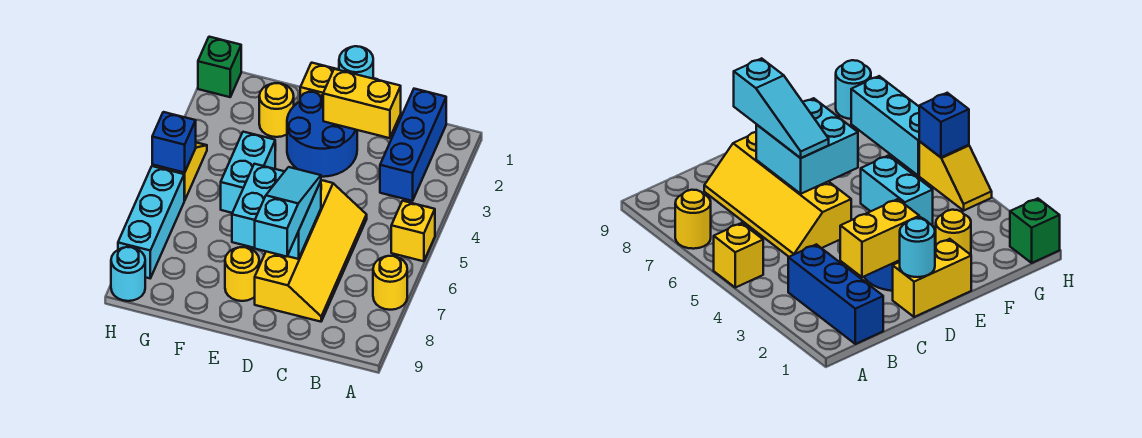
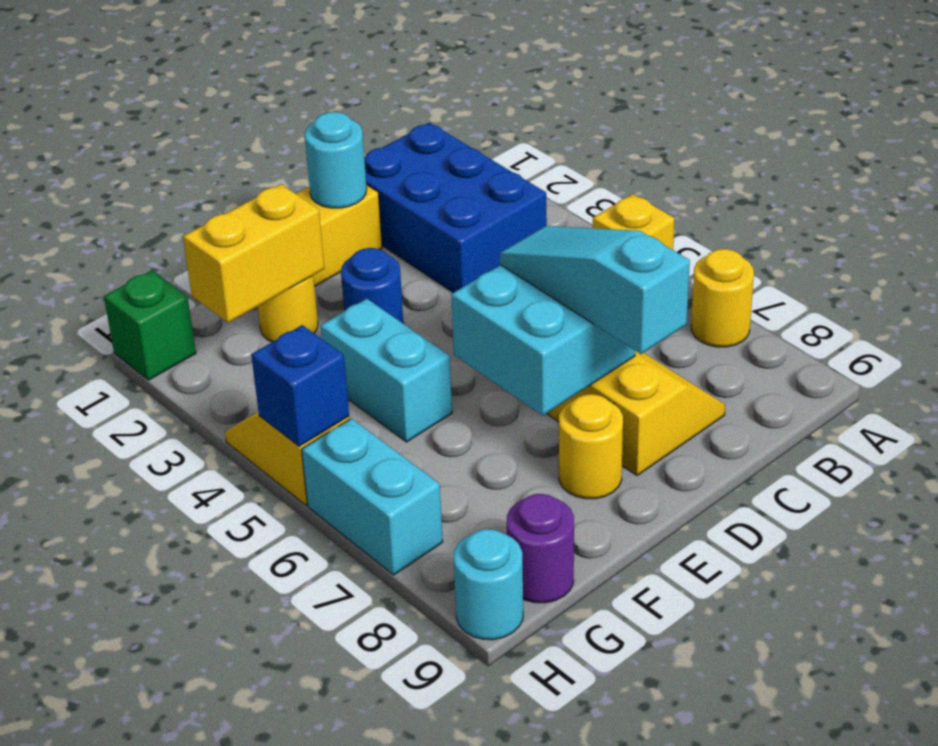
blue 1x3 brick [380,89,446,201] -> blue 2x3 brick [364,123,547,293]
yellow 1x2 brick [323,69,401,138] -> yellow 1x2 brick moved to [183,184,324,323]
blue 2x2 round brick [287,92,357,177] -> blue 1x1 round brick [341,248,404,324]
none -> purple 1x1 round brick [507,494,574,603]
cyan 1x3 brick [118,166,184,278] -> cyan 1x2 brick [302,418,443,575]

